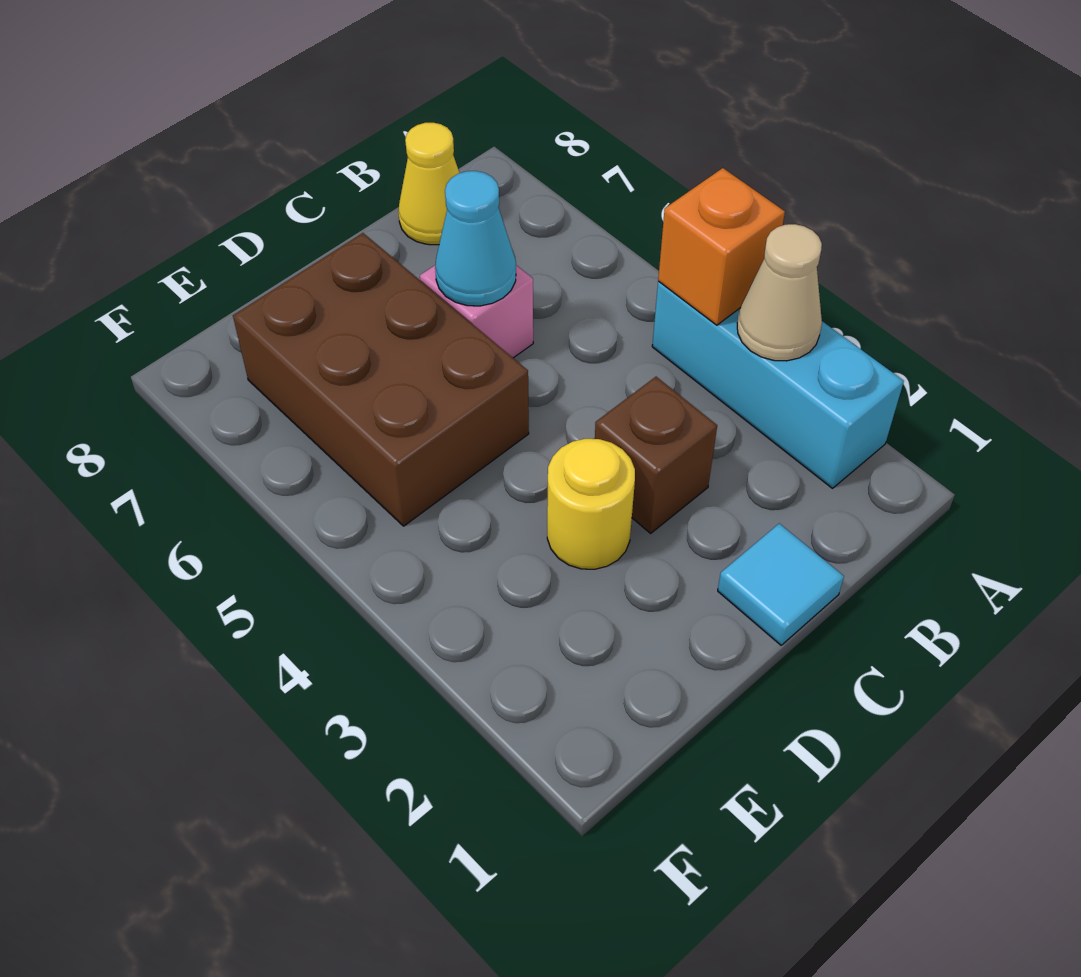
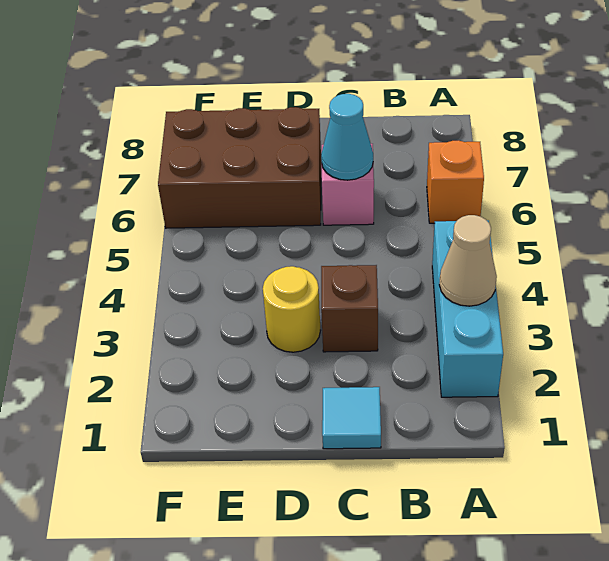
orange 1x1 brick [658,168,785,325] -> orange 1x1 brick moved to [427,140,484,223]
yellow 1x1 cone [398,123,459,245] -> none
brown 2x3 brick [233,233,529,526] -> brown 2x3 brick turned to [158,107,321,228]

